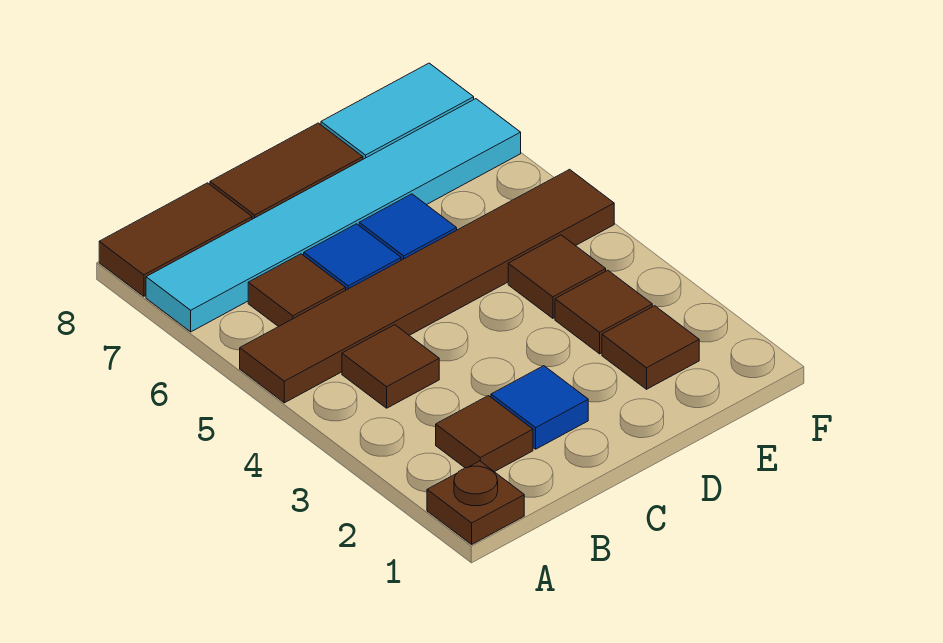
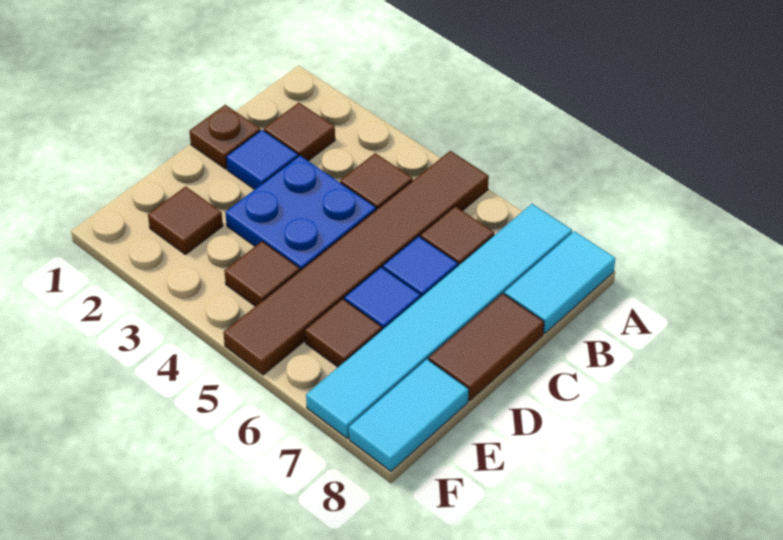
brown 1x1 plate [427,461,524,544] -> brown 1x1 plate moved to [189,105,260,169]
brown 1x2 tile [99,183,252,296] -> cyan 1x2 tile [504,231,615,334]
none -> blue 2x2 plate [225,156,376,270]
brown 1x1 tile [555,270,652,354] -> brown 1x1 tile moved to [305,299,382,367]

